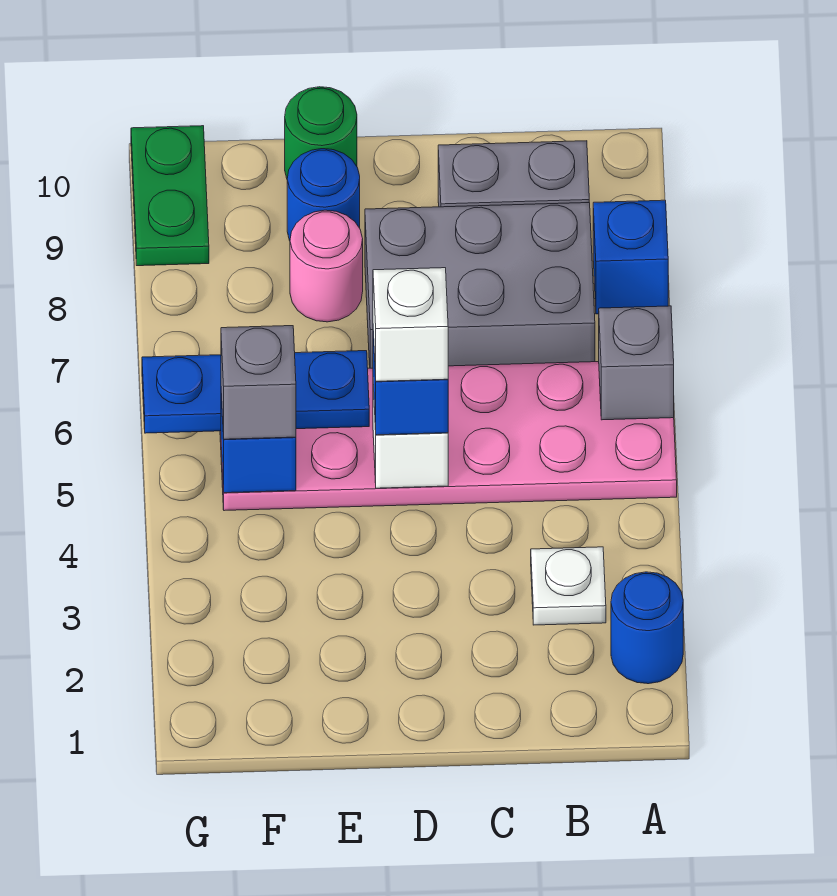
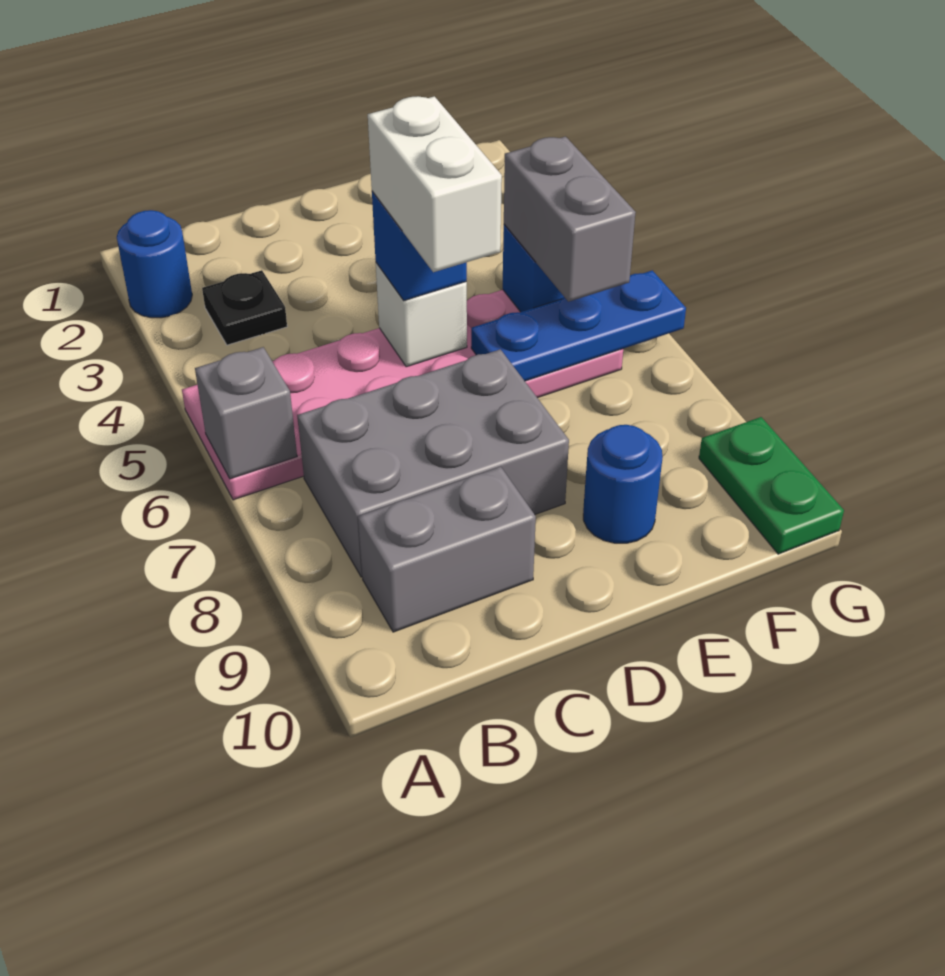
blue 1x1 brick [593,200,668,314] -> none
white 1x1 plate [531,547,606,625] -> black 1x1 plate [202,270,287,345]
white 1x1 brick [373,268,448,381] -> white 1x2 brick [368,96,502,272]
pink 1x1 round brick [290,210,363,322] -> none
green 1x1 round brick [285,87,357,178] -> none
grey 1x1 brick [221,326,296,439] -> grey 1x2 brick [504,137,636,302]

